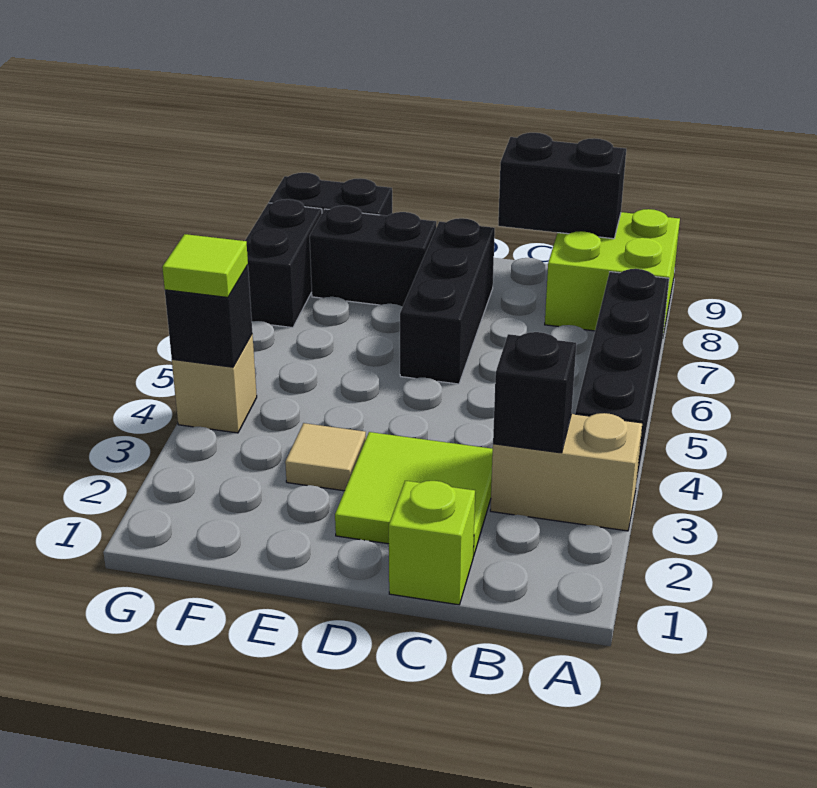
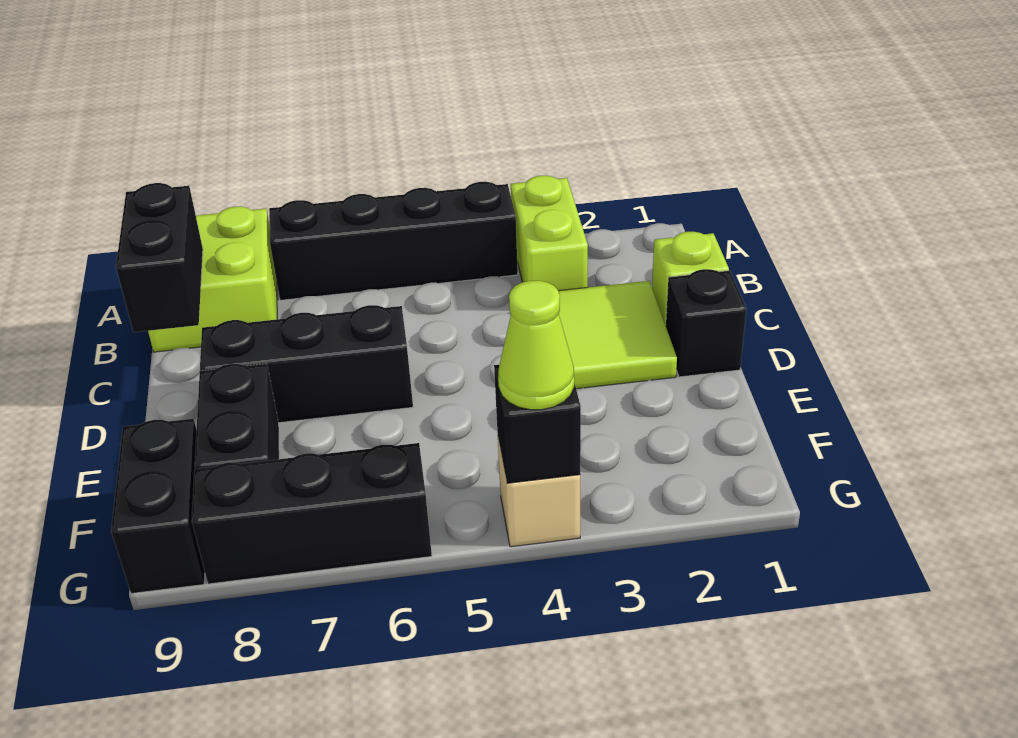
tan 1x2 brick [490,413,642,531] -> lime 1x2 brick [511,176,588,291]
black 1x1 brick [493,332,576,453] -> black 1x1 brick moved to [666,269,746,377]
tan 1x1 tile [285,423,366,491] -> none
lime 1x1 tile [162,234,248,297] -> lime 1x1 cone [498,281,574,410]
black 1x2 brick [245,199,322,328] -> black 1x3 brick [192,443,432,584]

